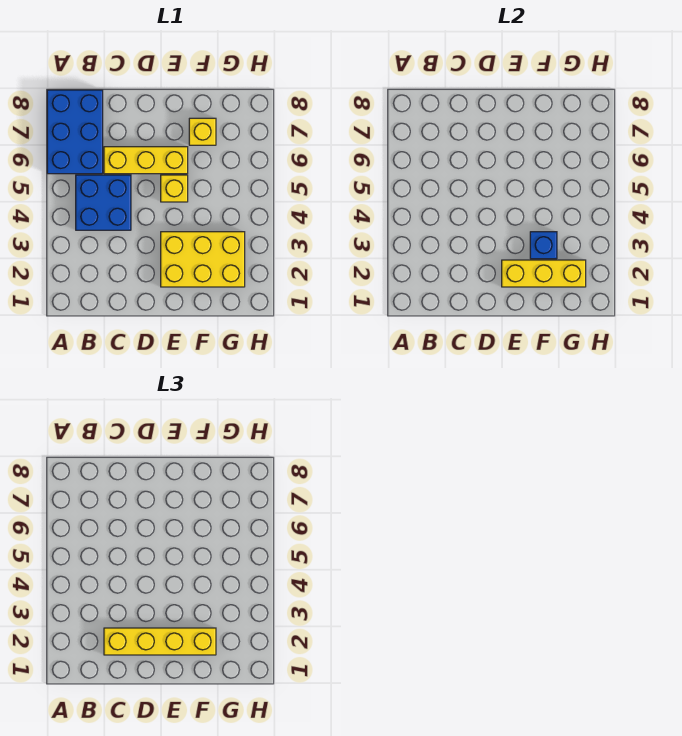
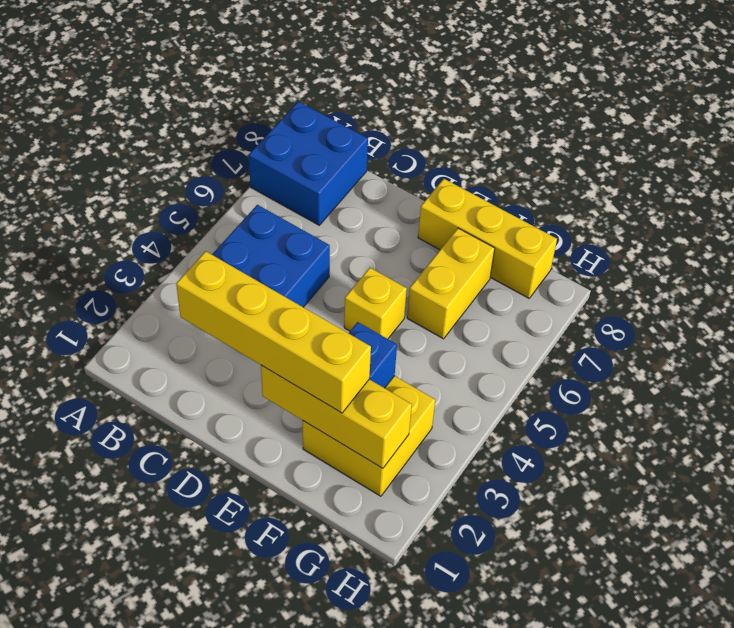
blue 2x3 brick [47,90,103,174] -> blue 2x2 brick [249,101,368,225]
yellow 1x3 brick [104,147,188,174] -> yellow 1x3 brick moved to [418,179,557,298]
yellow 2x3 brick [161,232,245,287] -> yellow 2x2 brick [303,376,435,496]
yellow 1x1 brick [189,118,216,145] -> yellow 1x2 brick [407,228,495,339]

